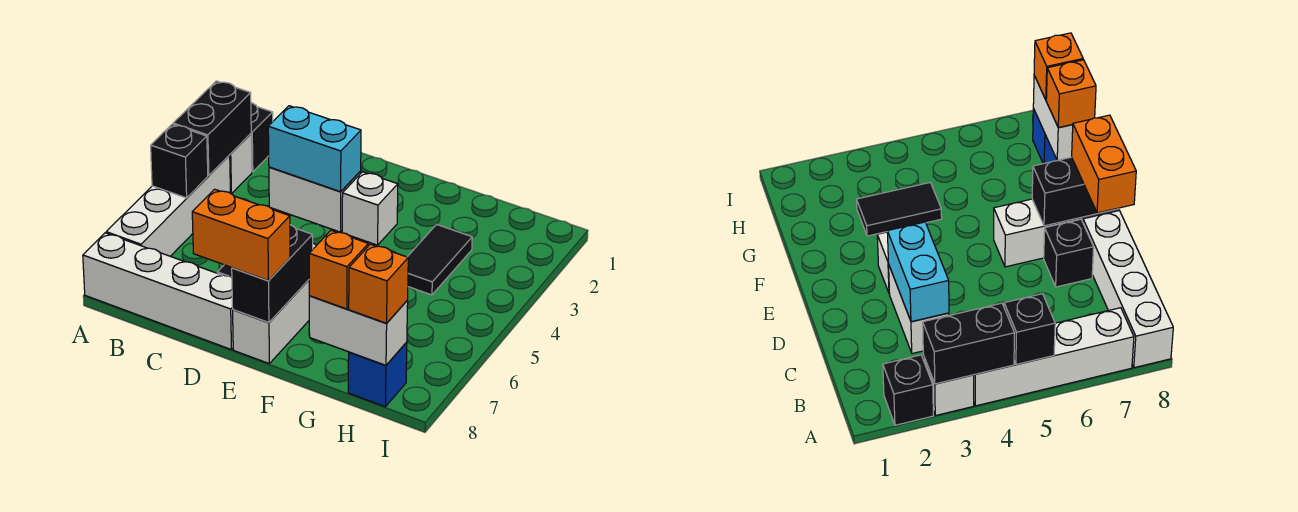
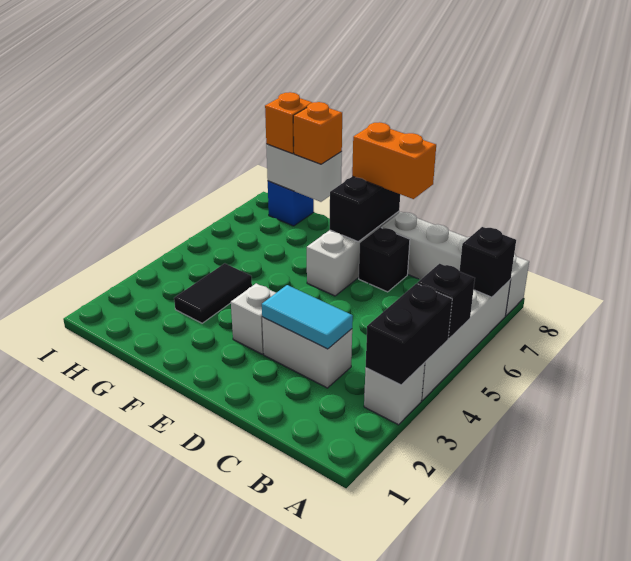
black 1x1 brick [251,103,273,172] -> black 1x1 brick moved to [459,227,516,297]
cyan 1x2 brick [268,106,361,192] -> cyan 1x2 tile [262,285,353,349]

